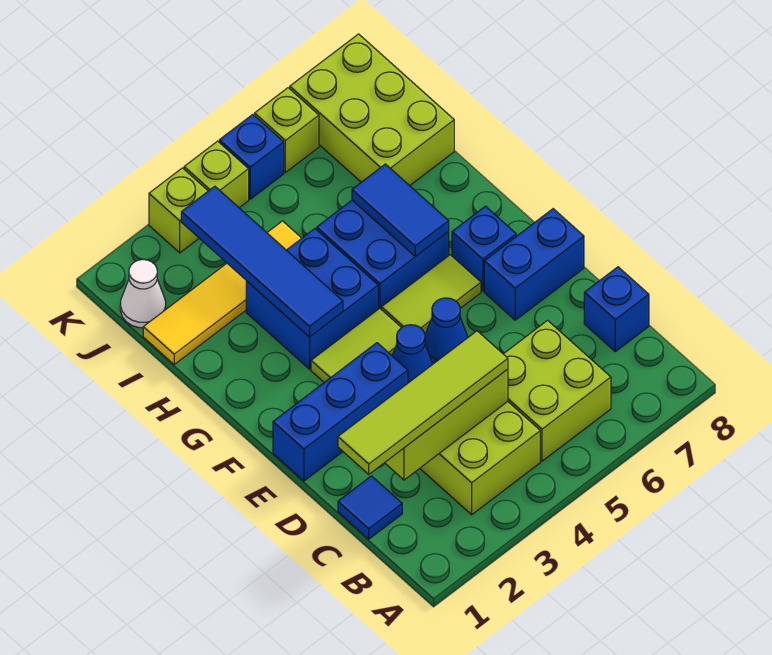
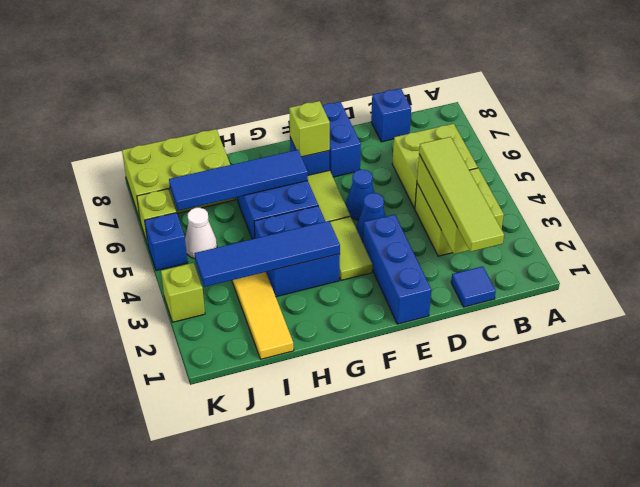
blue 1x2 tile [352,164,449,256] -> blue 1x4 tile [169,150,308,211]
white 1x1 cone [120,260,166,328] -> white 1x1 cone moved to [185,208,217,259]
lime 1x1 brick [184,141,249,208] -> lime 1x1 brick moved to [289,101,330,157]

